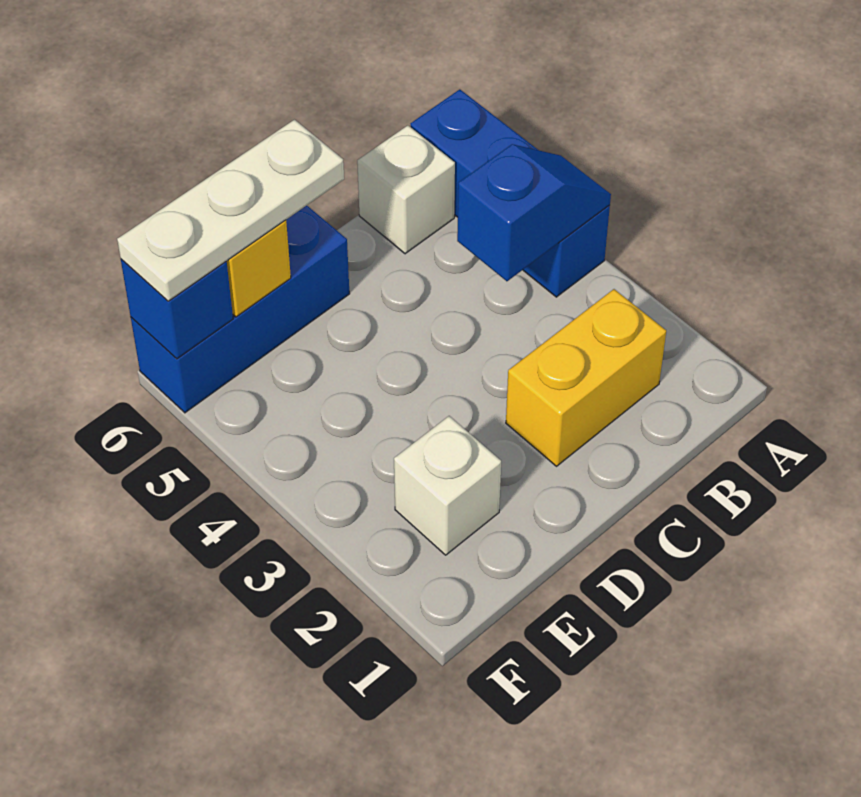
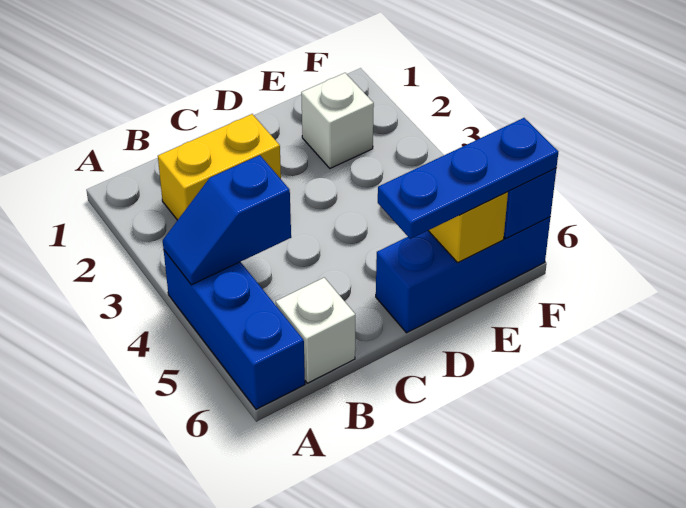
white 1x3 plate [117,120,344,301] -> blue 1x3 plate [378,118,558,239]

